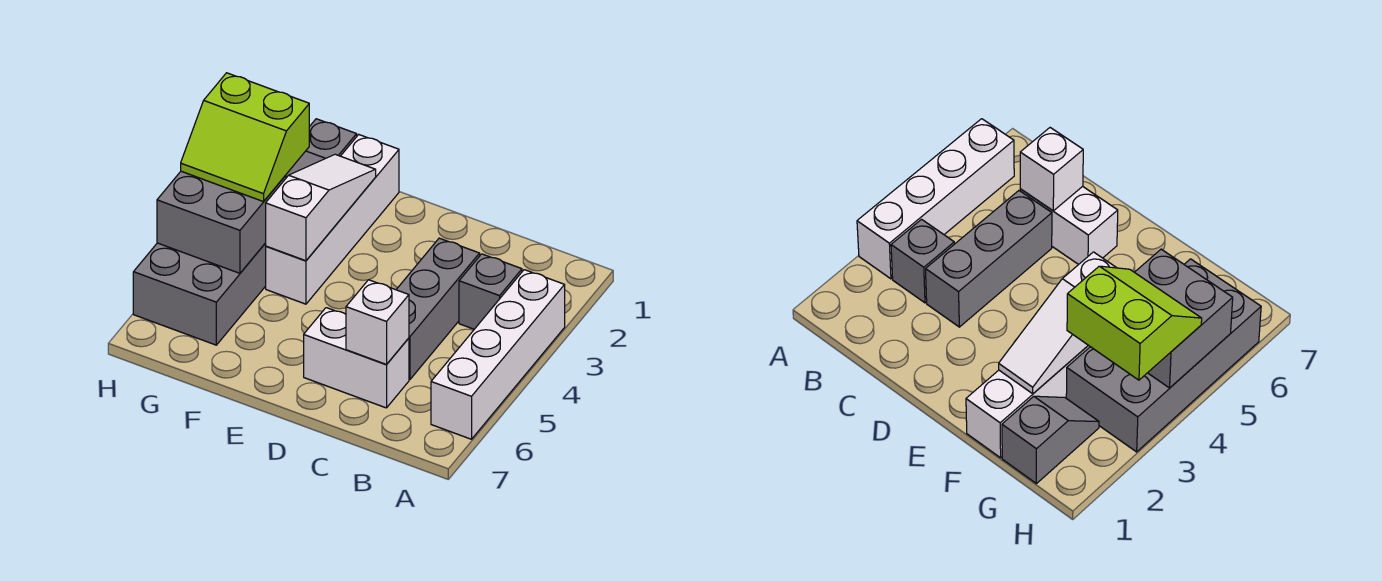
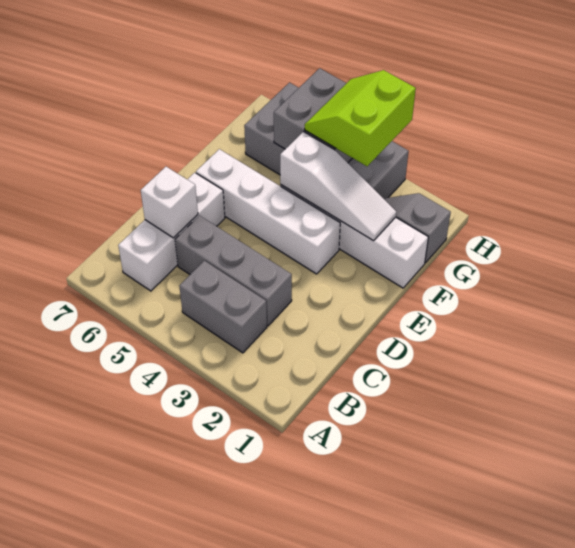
white 1x4 brick [431,270,565,439] -> white 1x4 brick moved to [196,149,340,274]
grey 1x1 brick [459,254,522,329] -> grey 1x2 brick [179,261,267,353]
white 1x2 brick [304,308,409,408] -> white 1x3 brick [118,173,225,291]

